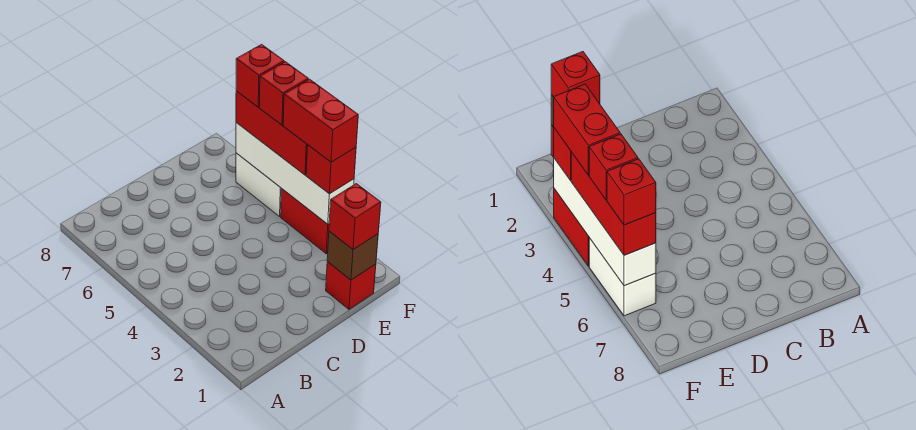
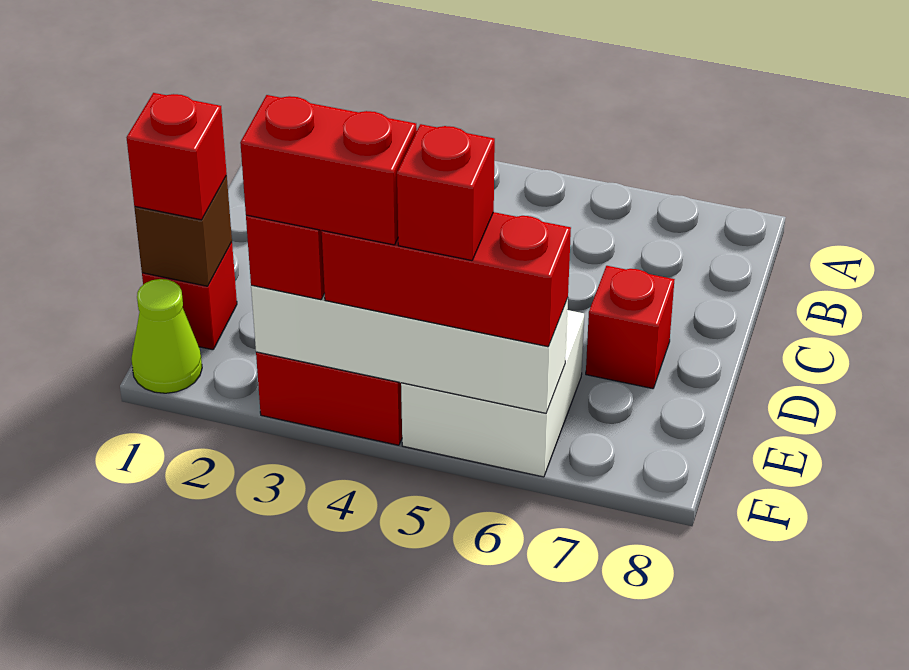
none -> lime 1x1 cone [131,279,202,393]
white 1x2 brick [236,153,282,216] -> white 2x2 brick [401,310,584,477]
red 1x1 brick [236,44,284,107] -> red 1x1 brick moved to [586,266,675,389]

